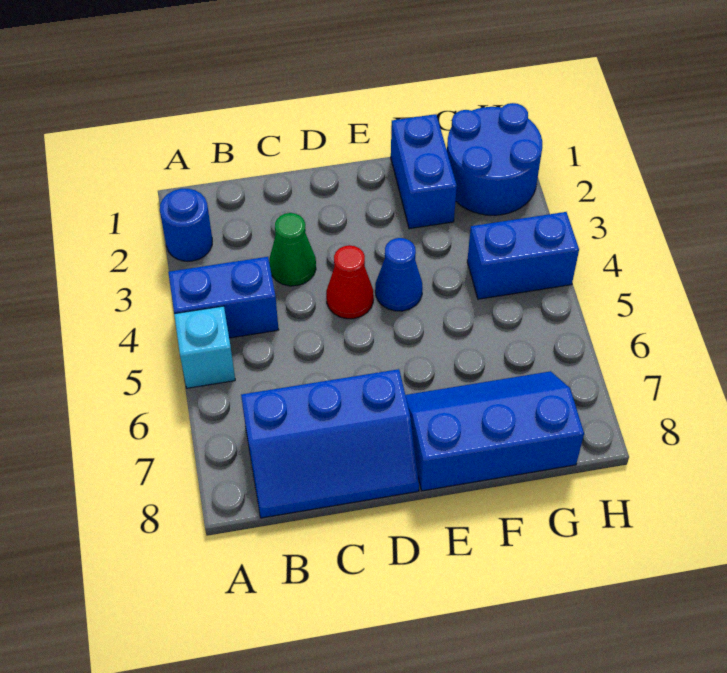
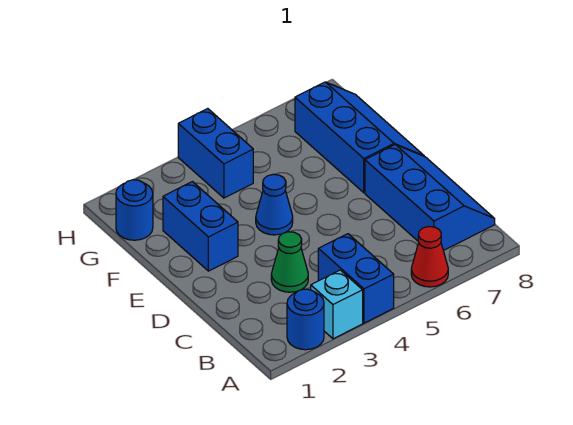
cyan 1x1 brick [174,306,235,388] -> cyan 1x1 brick moved to [311,270,363,339]
red 1x1 cone [326,245,374,319] -> red 1x1 cone moved to [411,226,448,287]
blue 2x3 slope [405,371,584,491] -> blue 2x3 slope turned to [295,82,424,193]
blue 1x2 brick [391,114,457,229] -> blue 1x2 brick turned to [163,182,238,271]
blue 2x2 round brick [447,103,542,215] -> blue 1x1 round brick [116,180,153,240]

